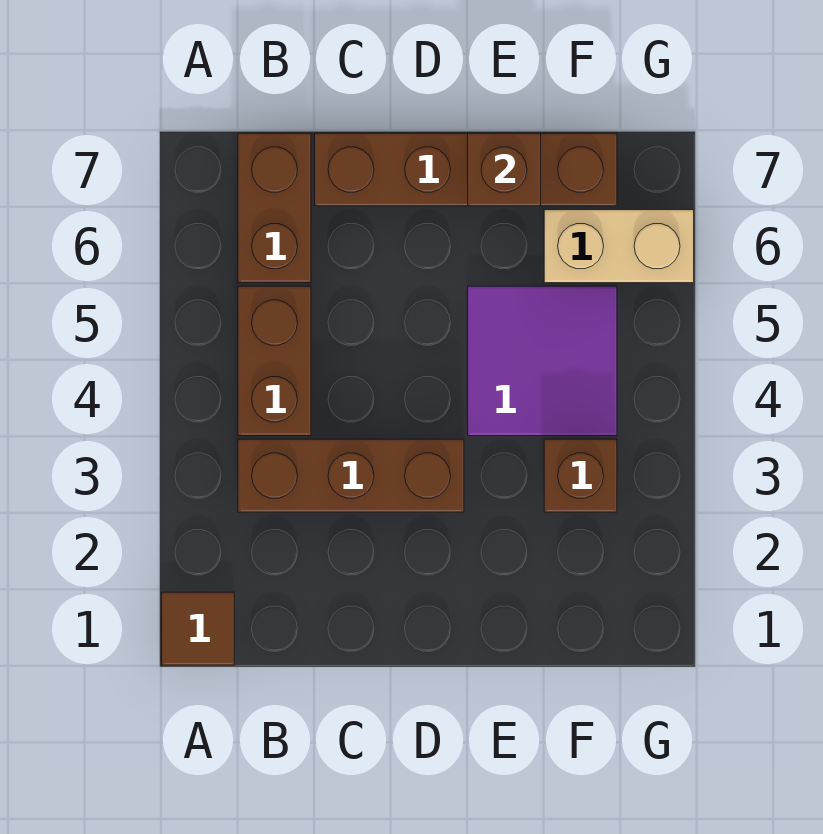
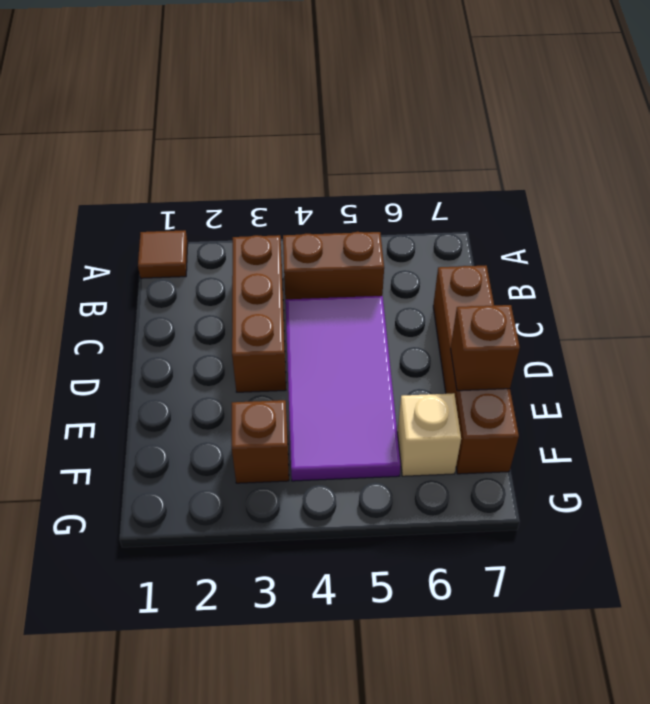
brown 1x2 brick [238,133,311,283] -> none
purple 2x2 tile [468,286,617,436] -> purple 2x4 tile [285,296,401,481]
tan 1x2 brick [544,210,694,283] -> tan 1x1 brick [397,393,461,476]

